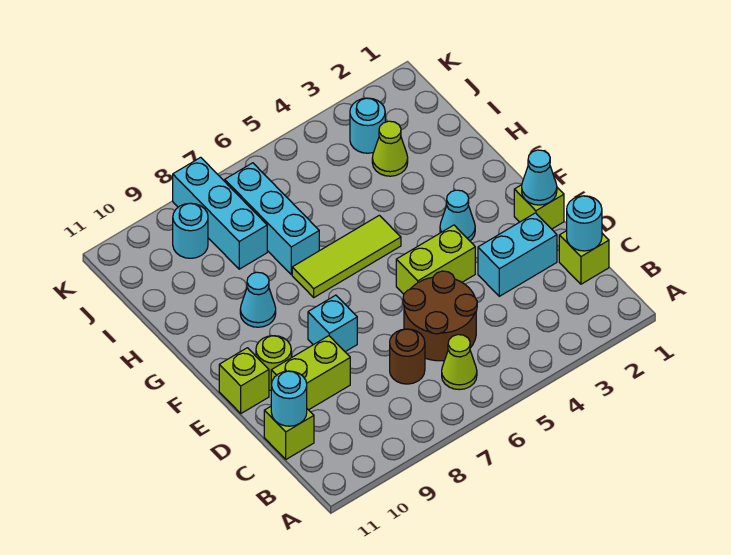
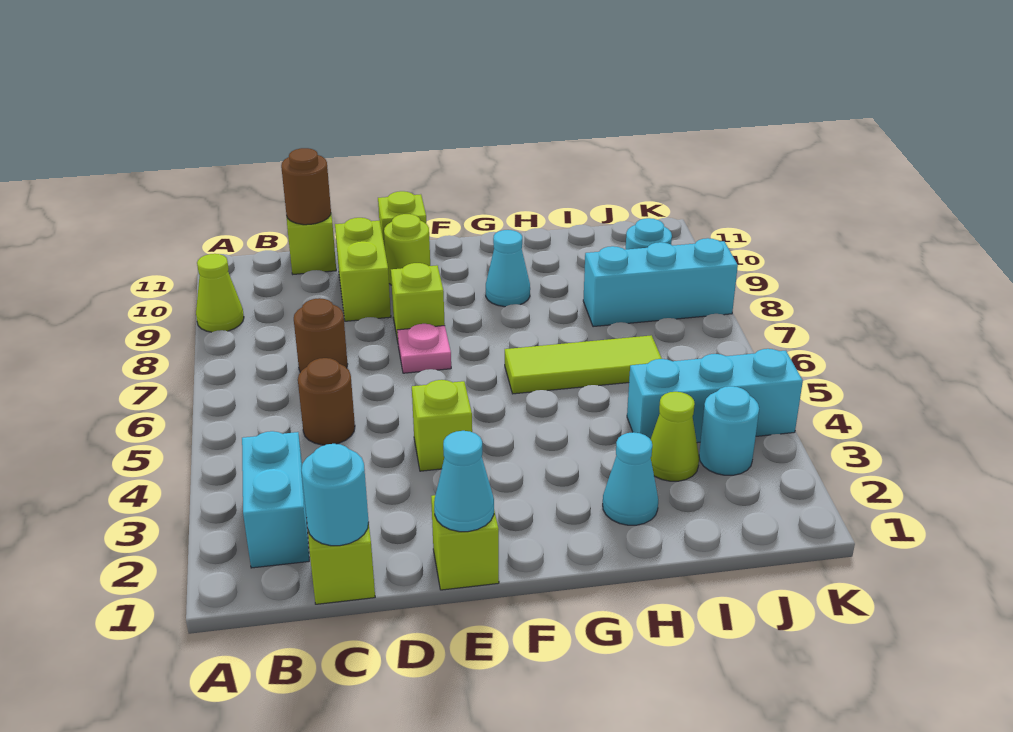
lime 1x1 cone [442,335,477,390] -> lime 1x1 cone moved to [196,254,244,332]
brown 2x2 round brick [403,271,477,361] -> brown 1x1 round brick [298,358,355,445]
cyan 1x1 round brick [271,371,307,426] -> brown 1x1 round brick [281,148,331,225]
cyan 1x2 brick [478,213,557,296] -> cyan 1x2 brick moved to [242,431,309,568]
lime 1x2 brick [396,225,475,294] -> lime 1x1 brick [412,380,472,471]
none -> pink 1x1 plate [397,324,451,373]
cyan 1x1 brick [308,295,357,352] -> lime 1x1 brick [391,263,445,341]
cyan 1x1 cone [440,190,475,241] -> cyan 1x1 cone moved to [603,432,658,525]
lime 1x3 tile [292,215,401,297] -> lime 1x3 tile turned to [505,335,662,394]
cyan 1x3 brick [225,163,319,275] -> cyan 1x3 brick moved to [627,349,803,443]

